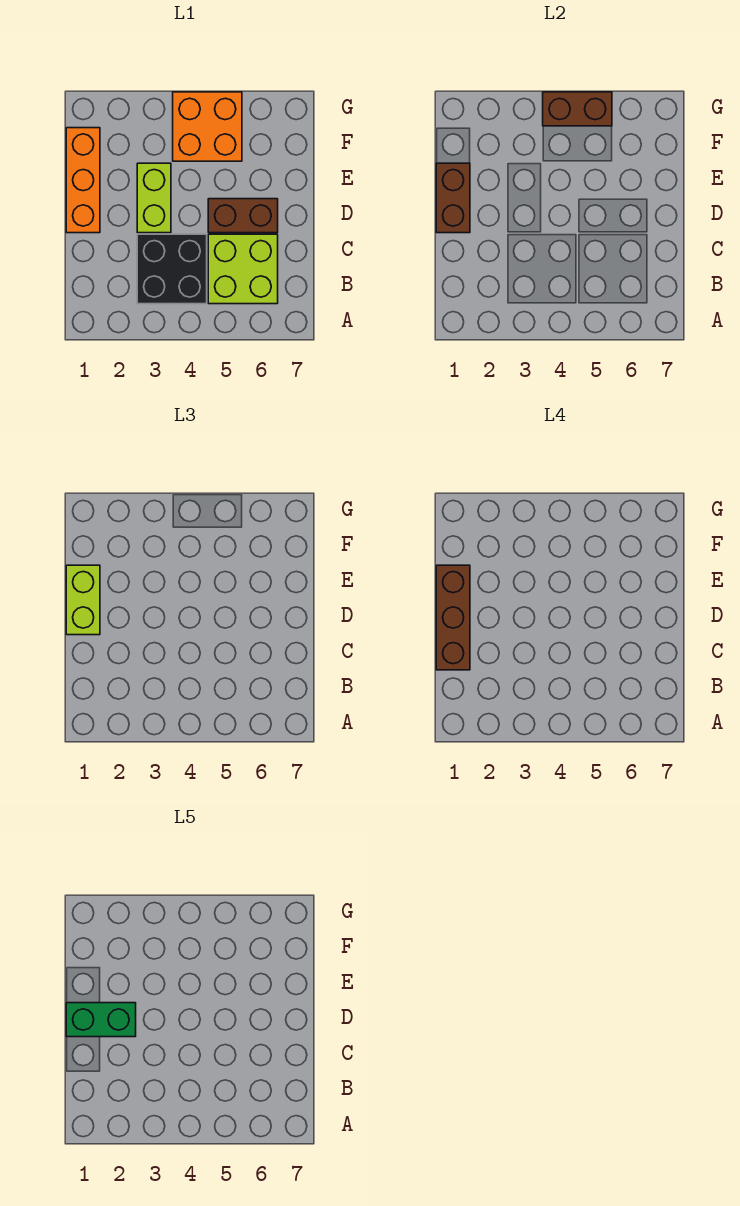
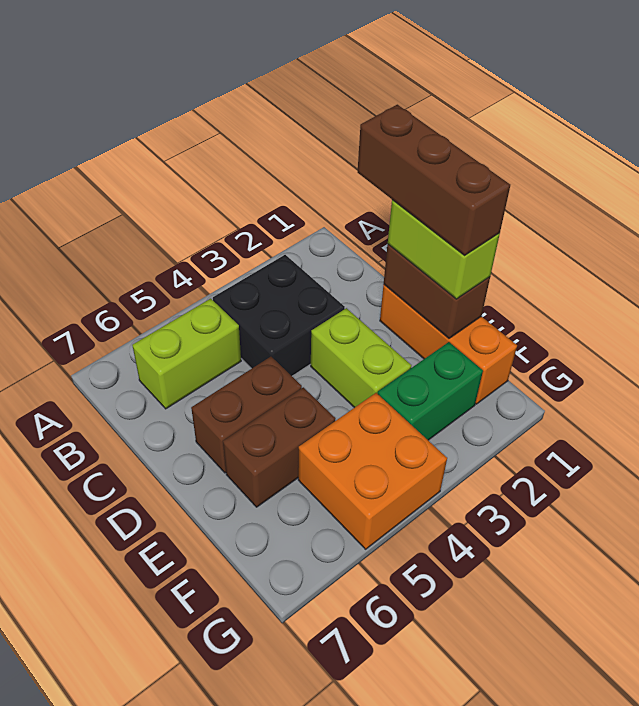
lime 2x2 brick [208,234,278,304] -> lime 1x2 brick [132,299,241,409]
green 1x2 brick [66,1003,136,1037] -> green 1x2 brick moved to [378,342,483,440]
brown 1x2 brick [543,92,612,126] -> brown 1x2 brick moved to [223,387,336,507]

